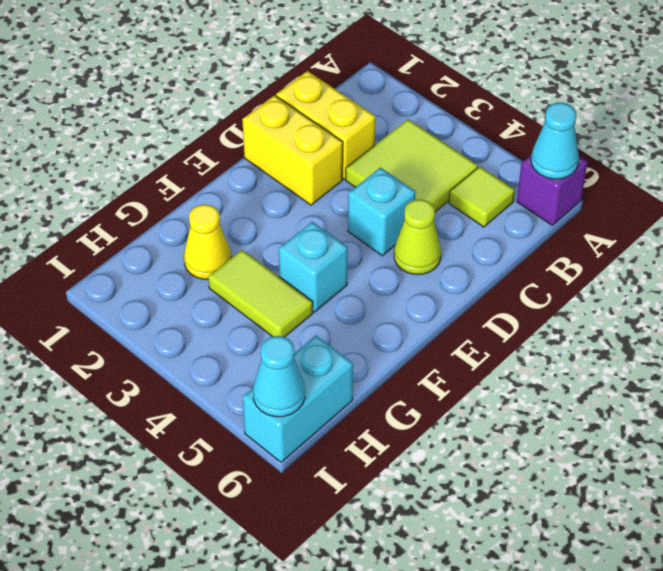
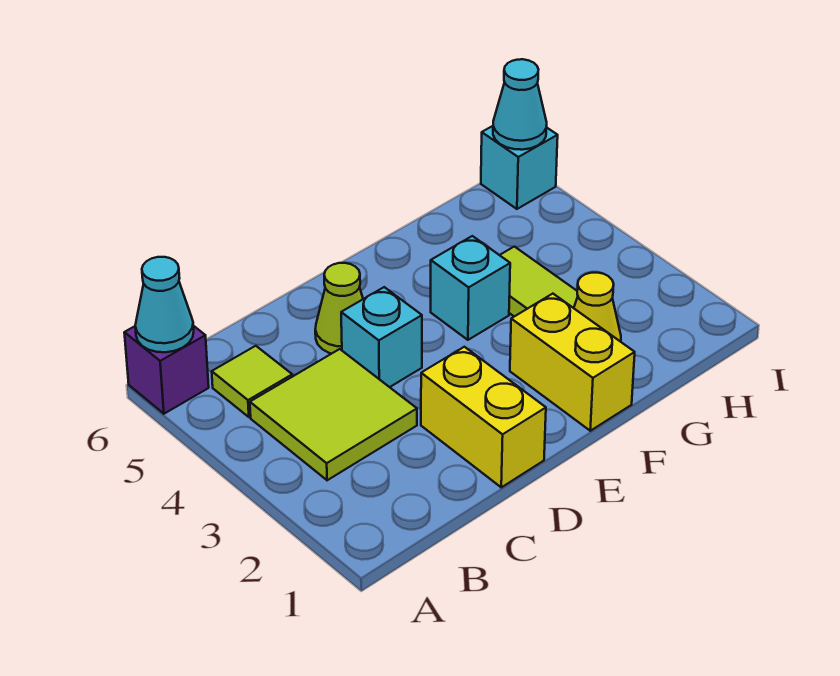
yellow 1x2 brick [276,71,376,179] -> yellow 1x2 brick moved to [510,294,635,431]
cyan 1x2 brick [242,336,353,462] -> cyan 1x1 brick [481,126,558,209]

